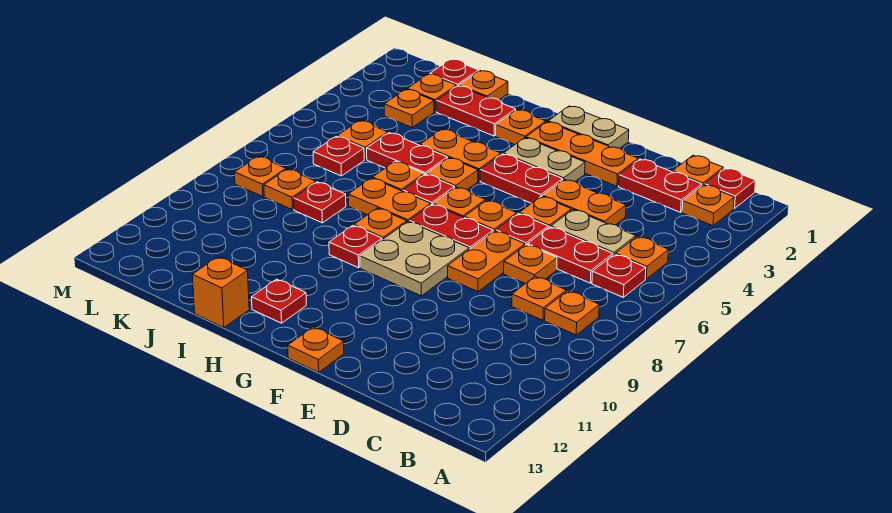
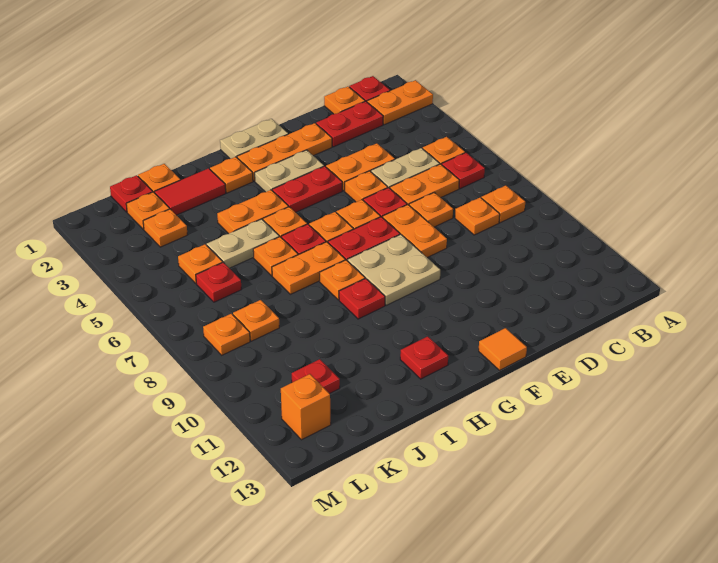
orange 1x1 plate [682,185,734,226] -> orange 1x2 plate [367,80,433,125]
red 1x2 plate [528,227,613,283] -> orange 1x2 plate [390,164,459,205]
orange 1x1 plate [288,327,344,372] -> orange 1x1 tile [479,328,527,370]
red 1x2 plate [436,86,516,136] -> red 1x2 tile [155,168,226,215]
red 1x2 plate [367,133,447,175] -> tan 1x2 plate [207,219,279,268]
orange 1x1 brick [192,257,249,328] -> orange 1x1 brick moved to [281,374,331,440]
red 1x1 plate [294,182,346,223] -> red 1x1 plate moved to [292,359,340,394]

